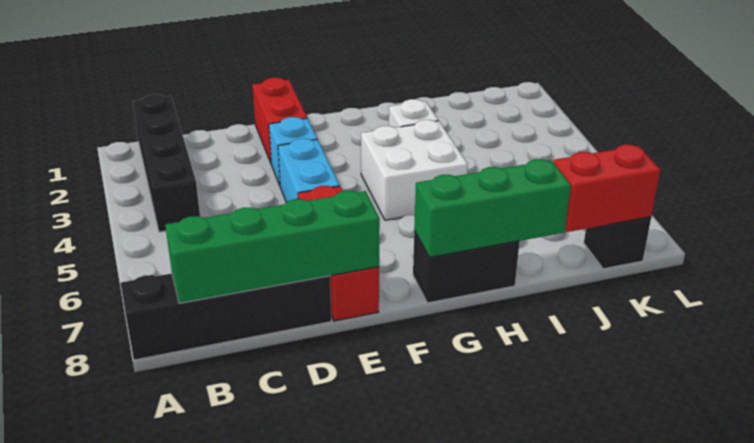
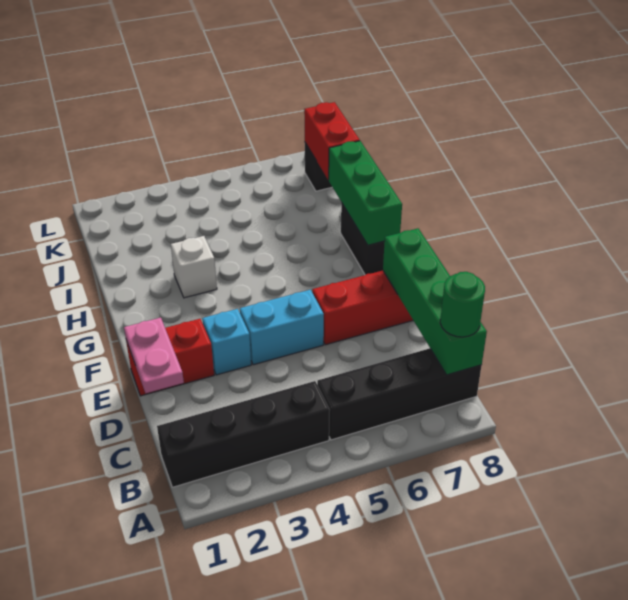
black 1x4 brick [120,274,331,360] -> black 1x4 brick turned to [317,348,482,440]
none -> green 1x1 round brick [440,272,485,337]
none -> pink 1x2 plate [124,318,184,393]
white 2x2 brick [361,120,468,220] -> none

